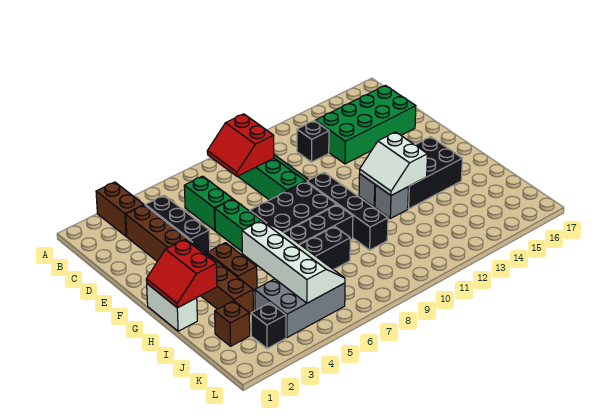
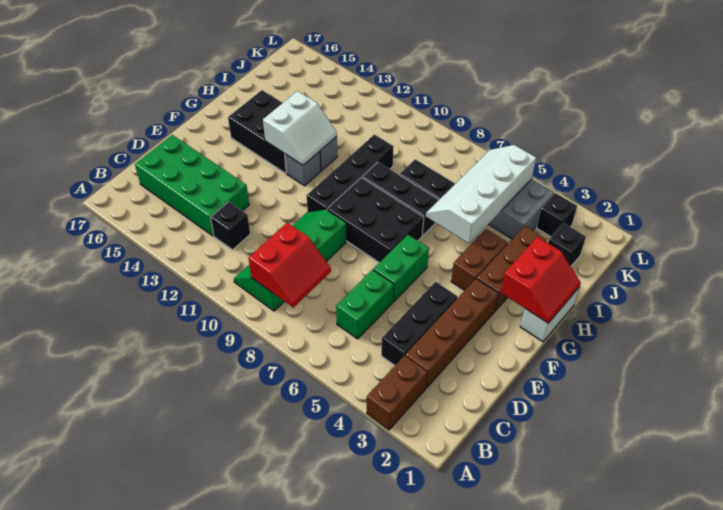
brown 1x1 brick [215,301,250,346] -> black 1x1 brick [548,223,586,266]

